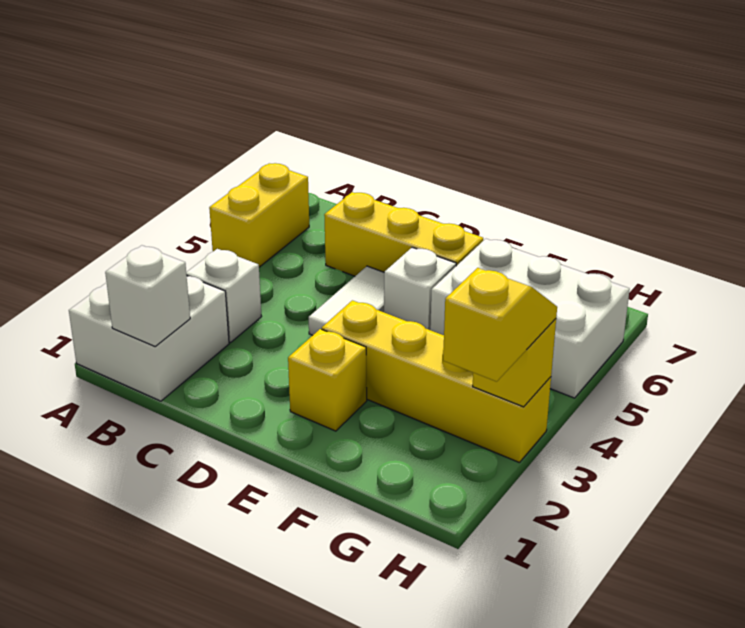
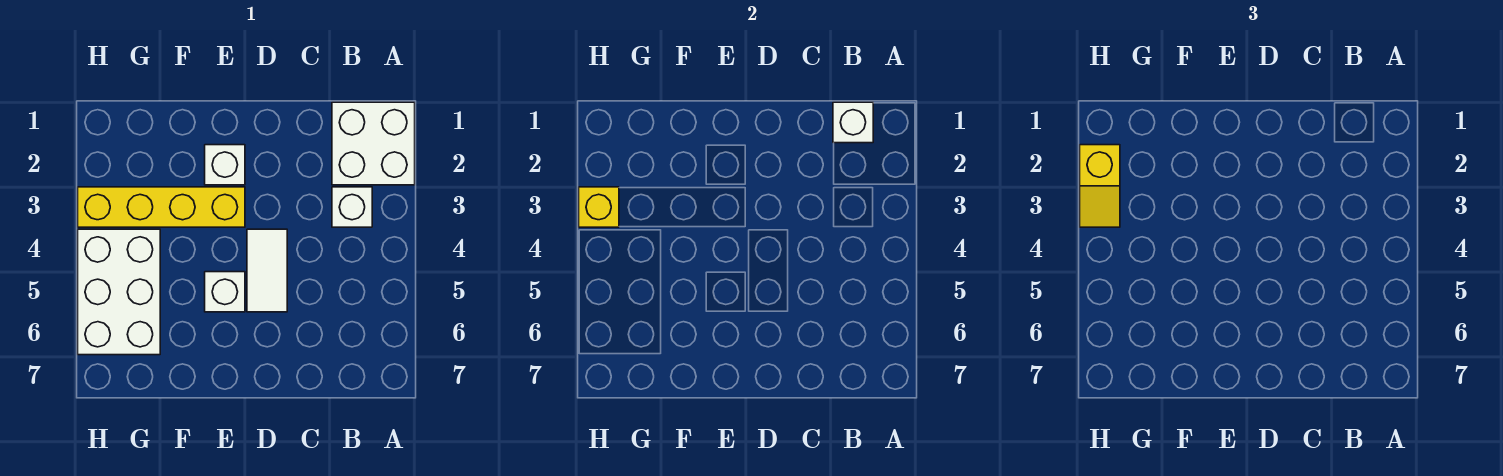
yellow 1x2 brick [209,163,309,267] -> none
yellow 1x3 brick [324,192,483,276] -> none
yellow 1x1 brick [288,329,367,431] -> white 1x1 brick [205,145,245,185]
white 2x3 brick [430,239,630,398] -> white 2x3 brick turned to [78,229,160,355]

